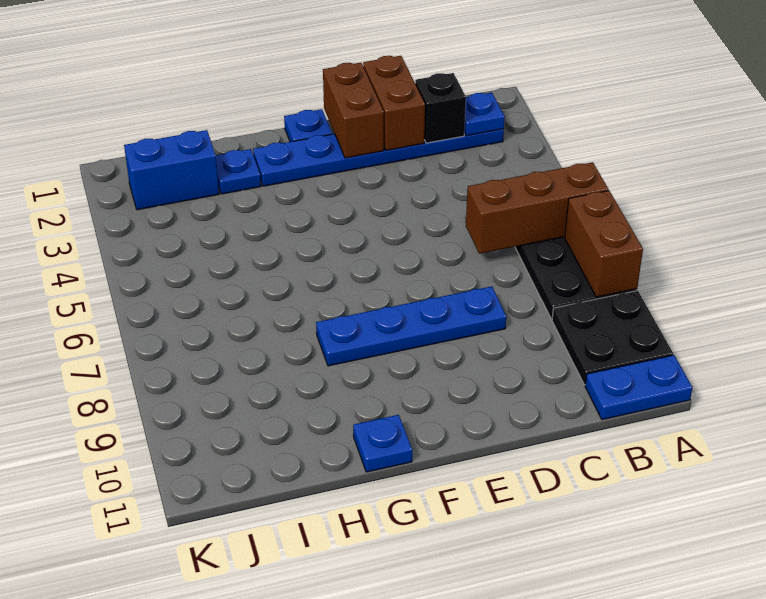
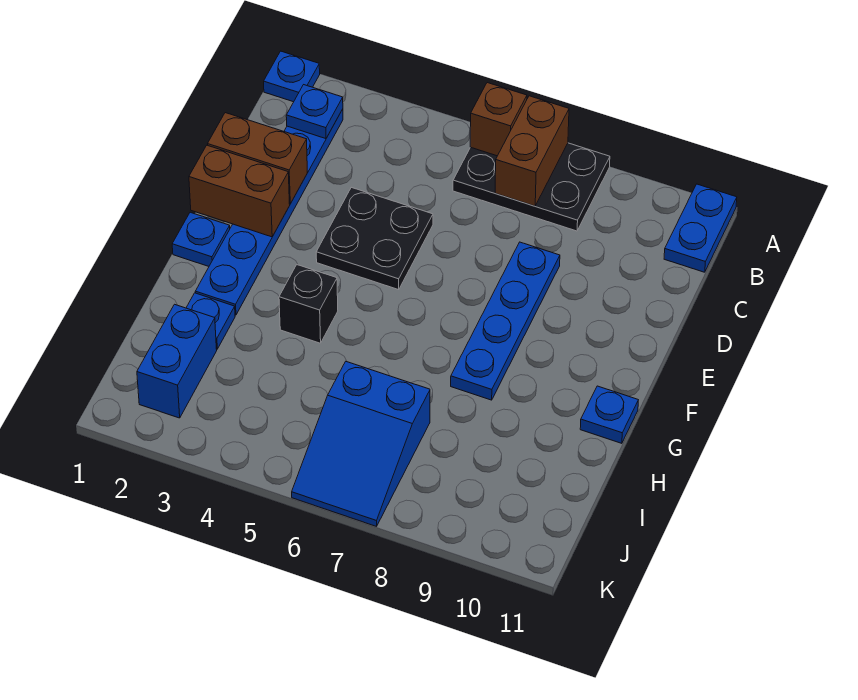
none -> blue 1x1 plate [264,51,320,102]
brown 1x3 brick [466,162,609,254] -> brown 1x1 brick [470,83,527,156]
brown 1x2 brick [565,191,643,297] -> brown 1x2 brick turned to [495,96,569,206]
black 2x2 plate [552,291,673,385] -> black 2x2 plate moved to [316,187,433,290]
black 1x1 brick [415,73,466,143] -> black 1x1 brick moved to [279,265,338,343]
none -> blue 2x3 slope [292,362,430,526]

